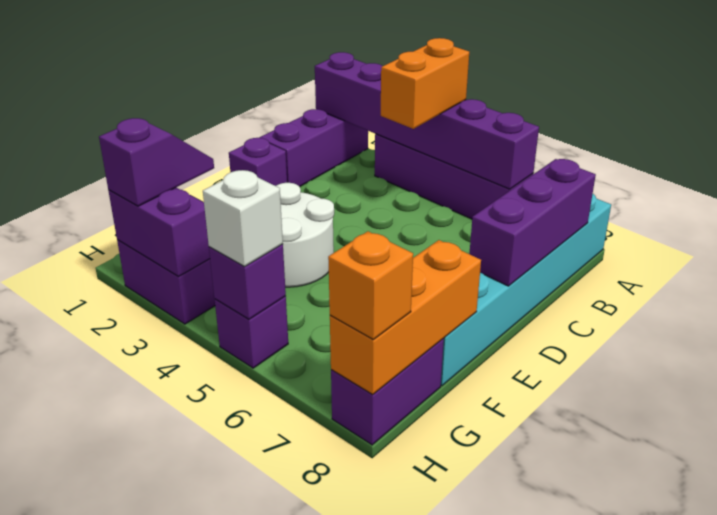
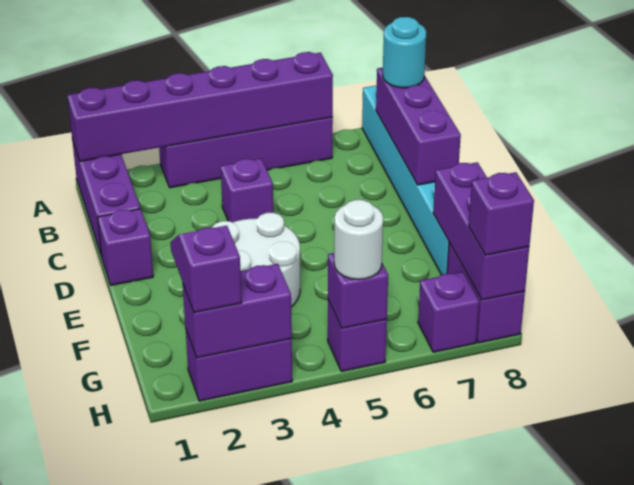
orange 1x2 brick [381,38,469,129] -> none
none -> cyan 1x1 round brick [383,17,426,88]
none -> purple 1x1 brick [221,159,273,222]
orange 1x3 brick [330,240,481,394] -> purple 1x3 brick [433,162,529,300]
white 1x1 brick [203,170,283,267] -> white 1x1 round brick [334,200,383,280]
none -> purple 1x1 brick [418,272,479,352]
orange 1x1 brick [328,231,413,339] -> purple 1x1 brick [469,172,534,255]

